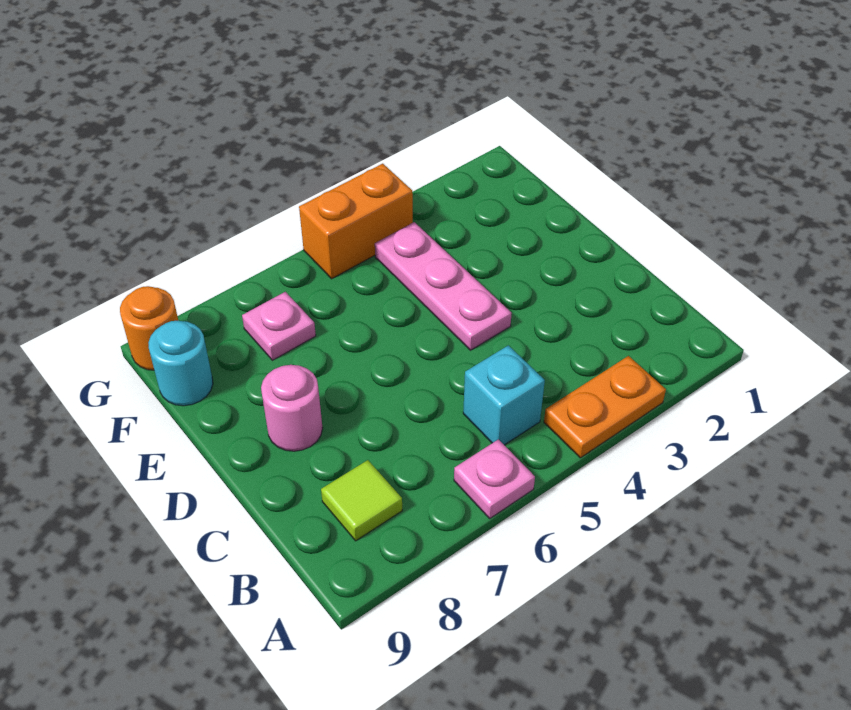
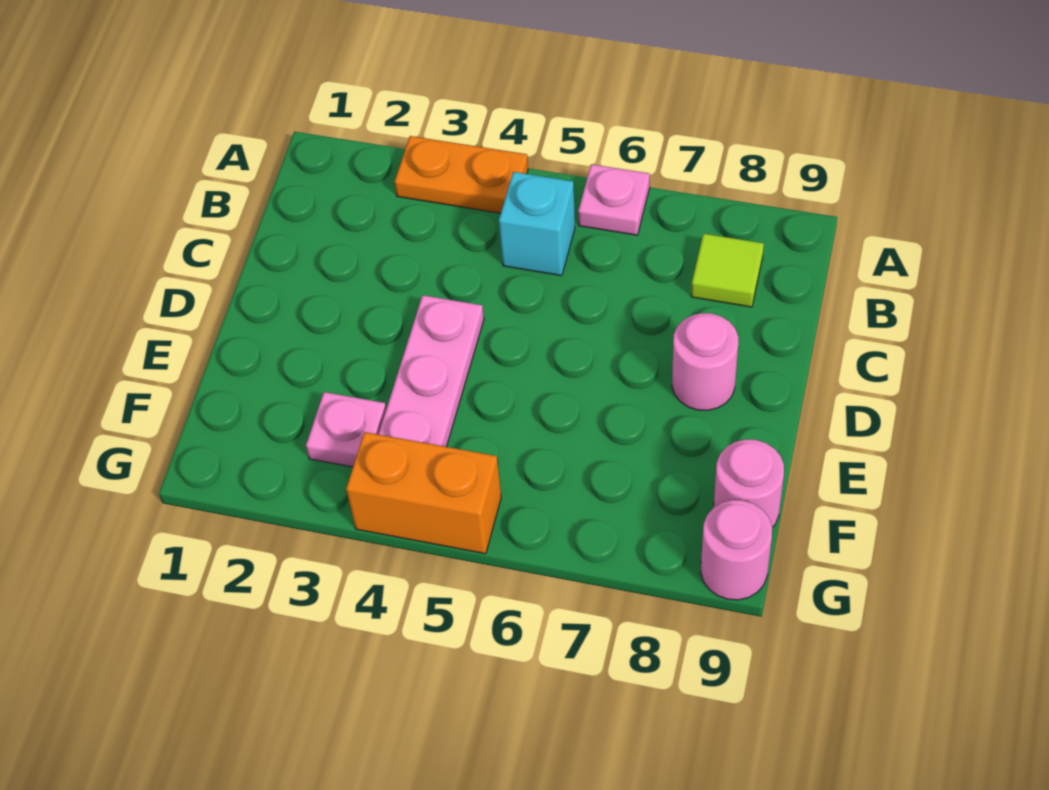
pink 1x1 plate [242,292,316,360] -> pink 1x1 plate moved to [306,392,386,467]
cyan 1x1 round brick [148,321,213,406] -> pink 1x1 round brick [714,439,784,528]
orange 1x1 round brick [120,286,178,370] -> pink 1x1 round brick [701,500,772,600]

